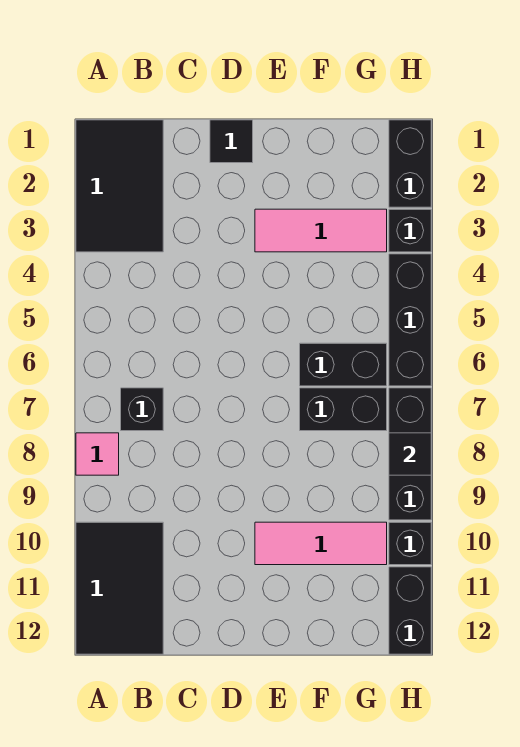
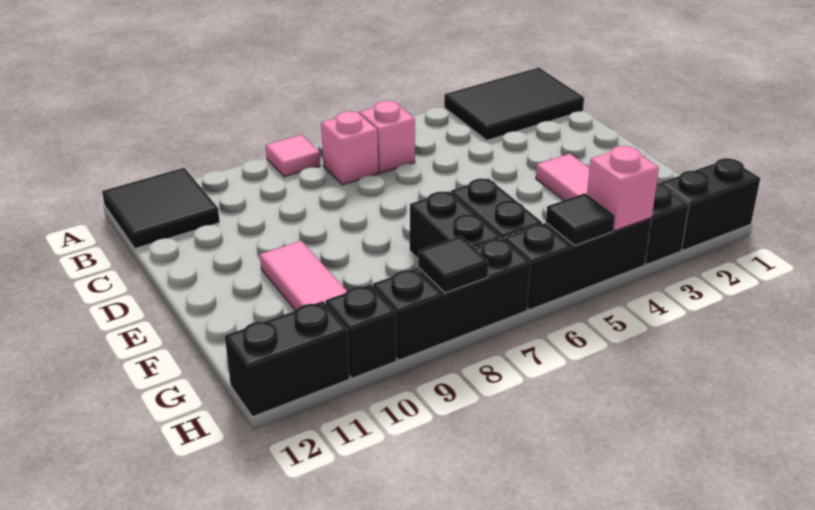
black 2x3 tile [76,522,163,654] -> black 2x2 tile [102,168,220,249]
none -> pink 1x1 brick [359,101,415,173]
black 1x1 brick [121,388,163,431] -> pink 1x1 brick [321,111,378,185]
black 1x1 tile [210,120,253,163] -> black 1x1 tile moved to [546,193,615,245]
none -> pink 1x1 brick [587,146,659,231]

